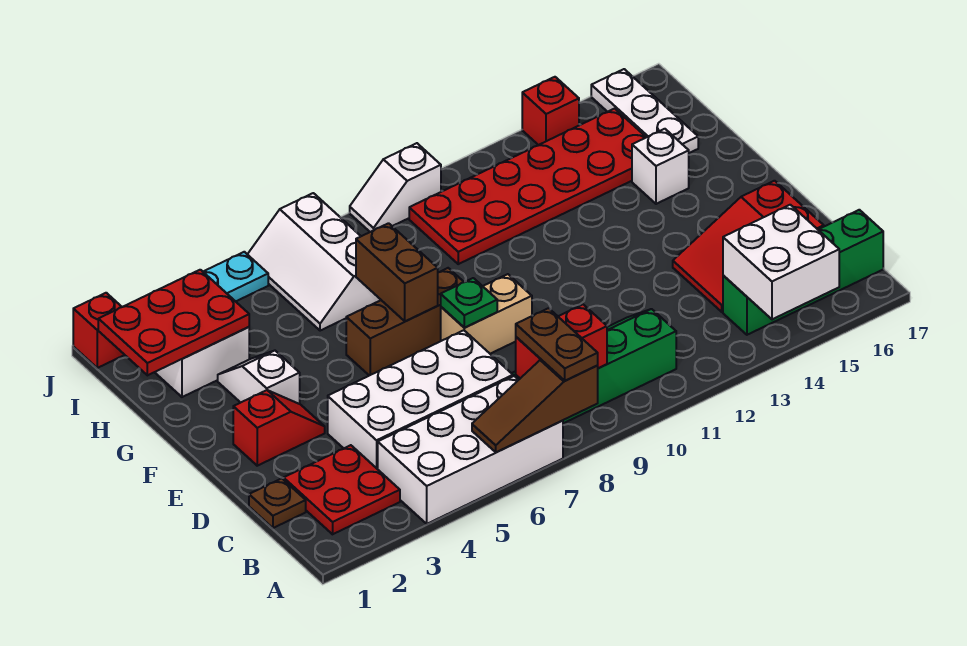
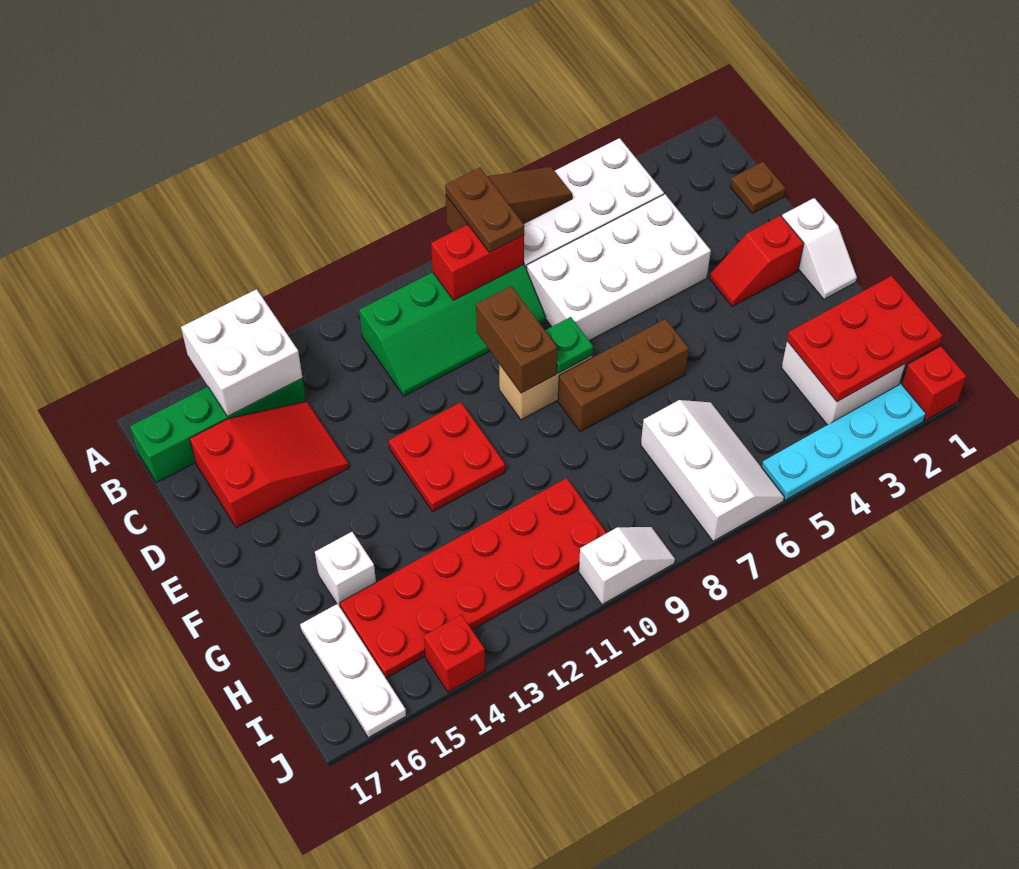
red 2x2 plate [284,445,400,534] -> red 2x2 plate moved to [389,402,505,511]
white 1x2 slope [218,351,300,404] -> white 1x2 slope moved to [782,198,857,299]
brown 1x2 brick [356,223,438,321] -> brown 1x2 brick moved to [476,286,557,393]

